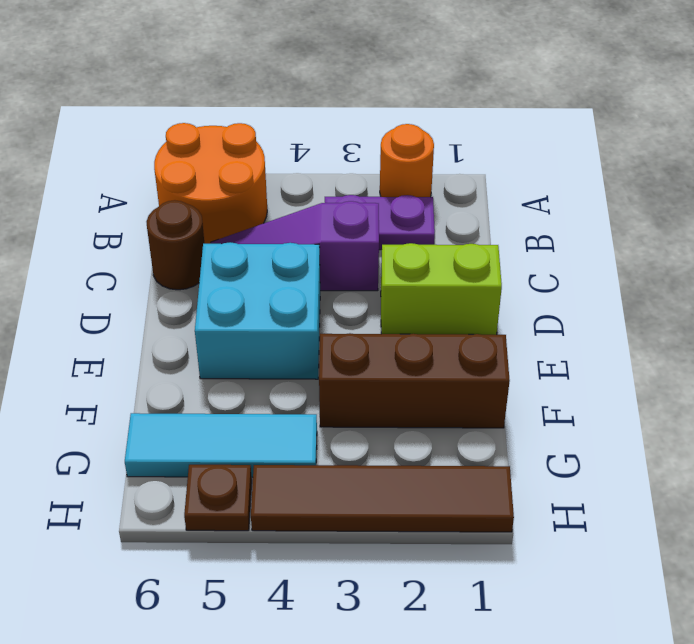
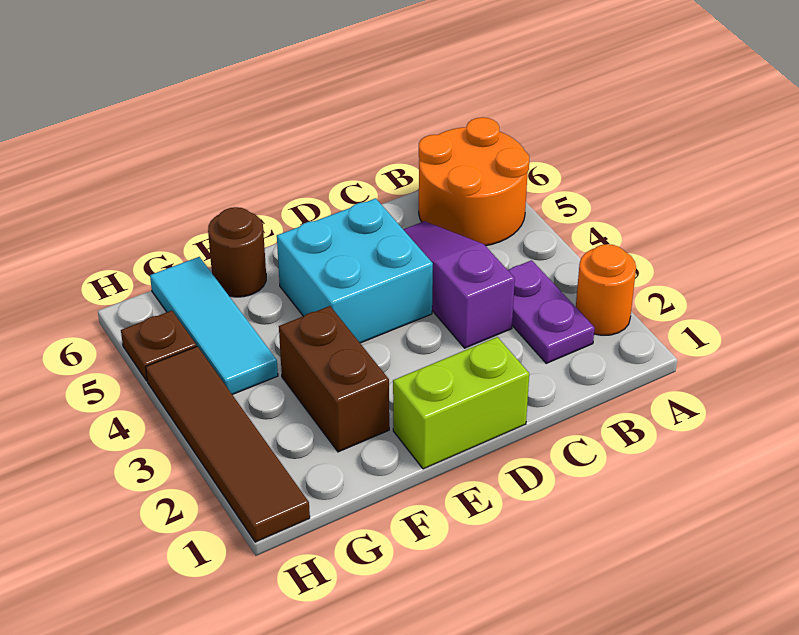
brown 1x1 round brick [146,200,205,290] -> brown 1x1 round brick moved to [208,207,266,297]
lime 1x2 brick [381,243,502,335] -> lime 1x2 brick turned to [393,337,529,469]
brown 1x3 brick [319,333,510,428] -> brown 1x2 brick [279,306,389,452]

